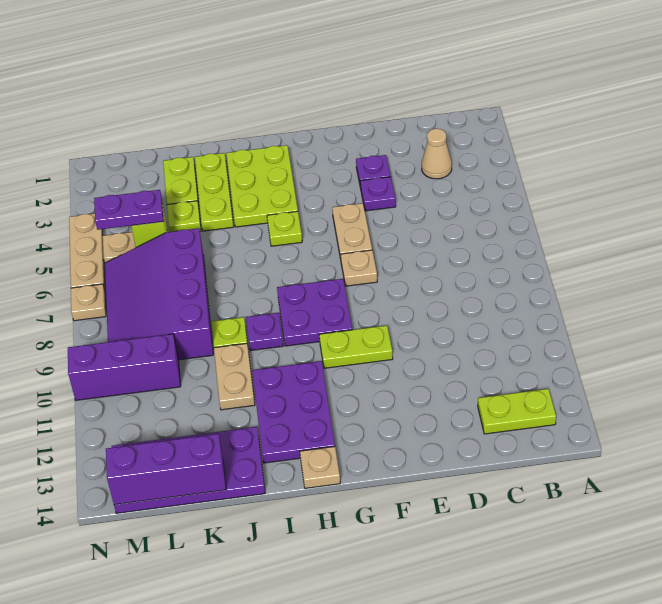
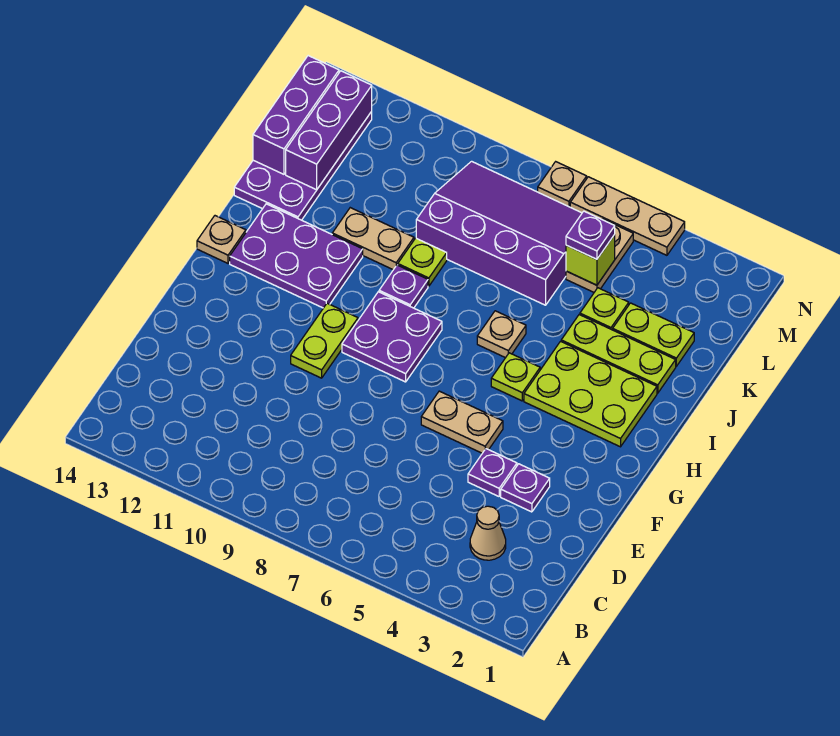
lime 1x2 plate [478,389,556,434] -> none
tan 1x1 plate [341,250,377,286] -> tan 1x1 plate moved to [477,311,526,358]
purple 1x2 plate [94,190,164,230] -> purple 1x1 plate [566,211,615,259]
purple 1x3 brick [68,334,181,400] -> purple 1x3 brick moved to [286,71,372,190]

